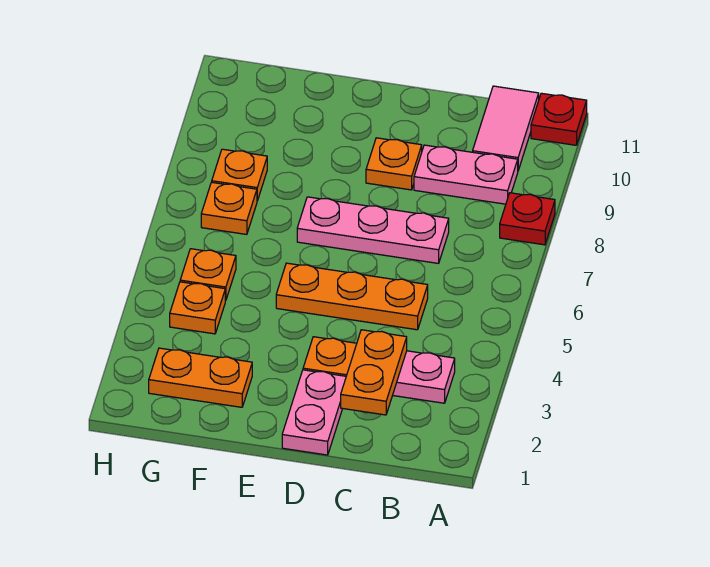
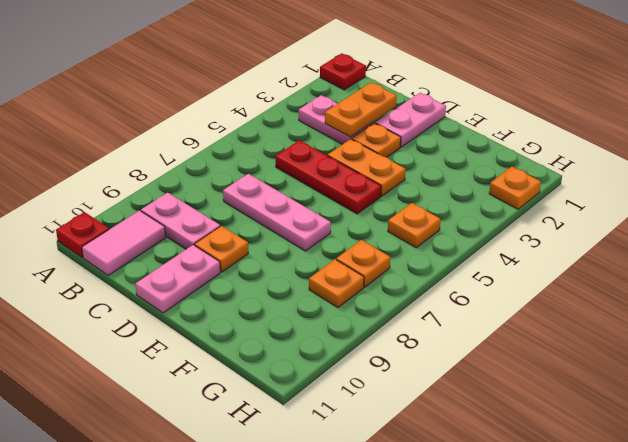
red 1x1 plate [500,193,555,245] -> red 1x1 plate moved to [320,53,366,90]
orange 1x3 plate [276,263,428,330] -> red 1x3 plate [275,140,381,214]
none -> pink 1x2 plate [135,245,220,313]
orange 1x2 plate [149,348,252,407] -> orange 1x2 plate moved to [328,139,405,196]
orange 1x1 plate [170,282,225,334] -> orange 1x1 plate moved to [489,167,541,209]

